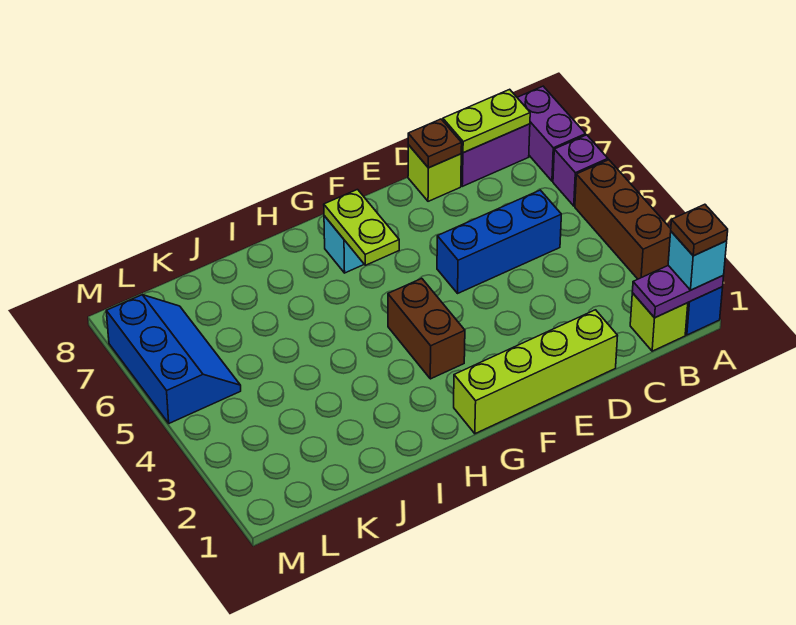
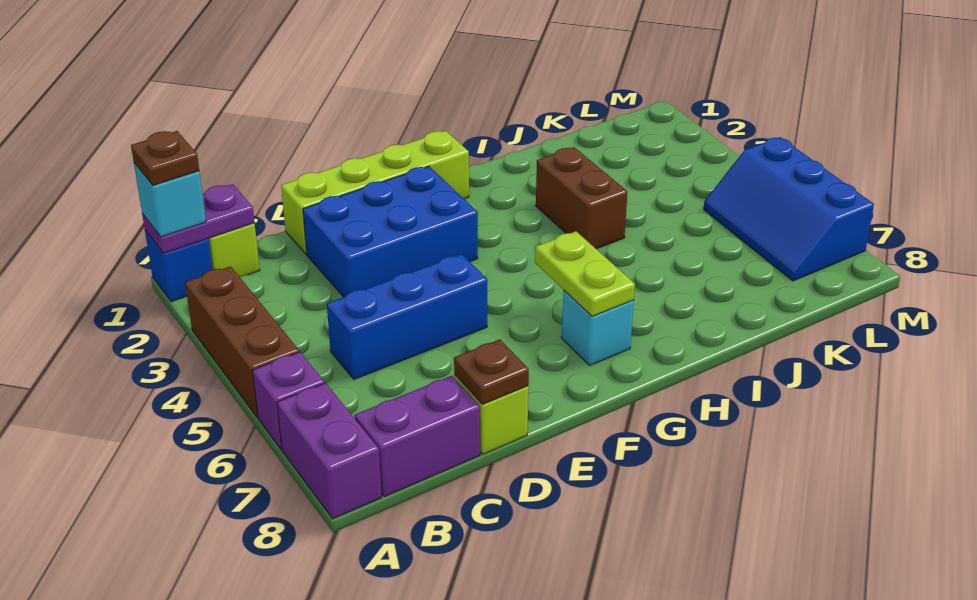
lime 1x2 plate [443,89,530,153] -> none
none -> blue 2x3 brick [303,166,478,297]
brown 1x2 brick [388,278,465,379] -> brown 1x2 brick moved to [536,147,627,249]

